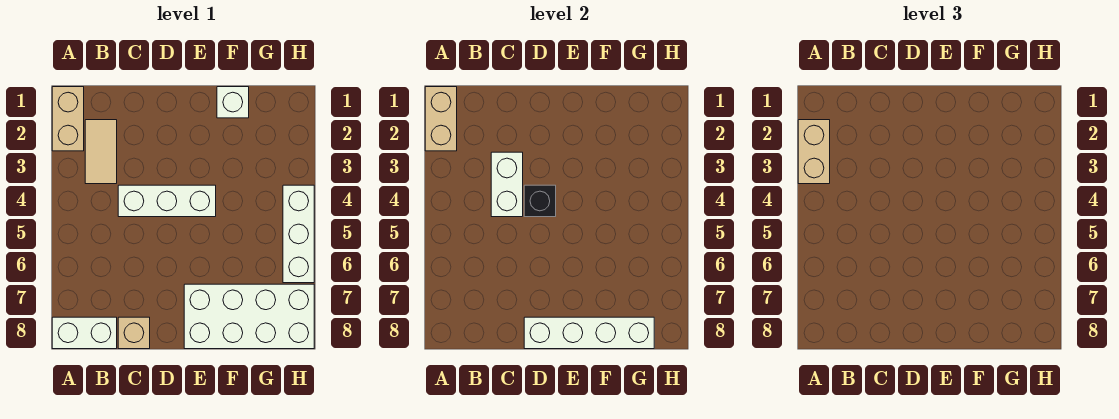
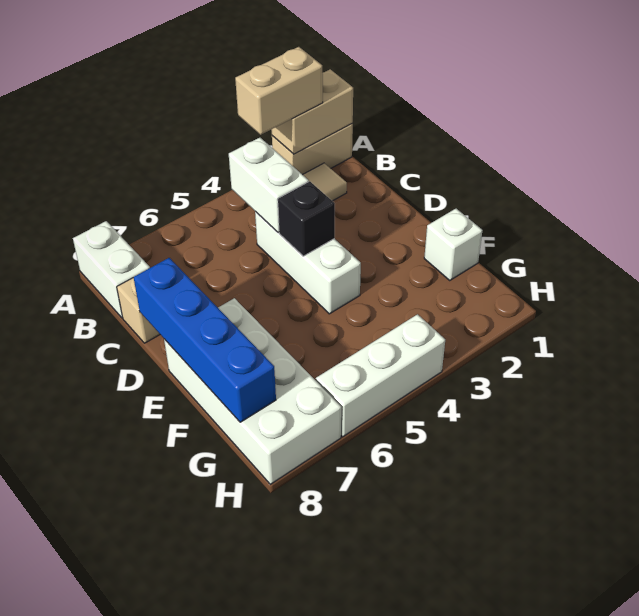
white 1x2 brick [491,152,523,217] -> white 1x2 brick turned to [229,138,309,233]
white 1x4 brick [524,317,654,349] -> blue 1x4 brick [134,258,276,422]

